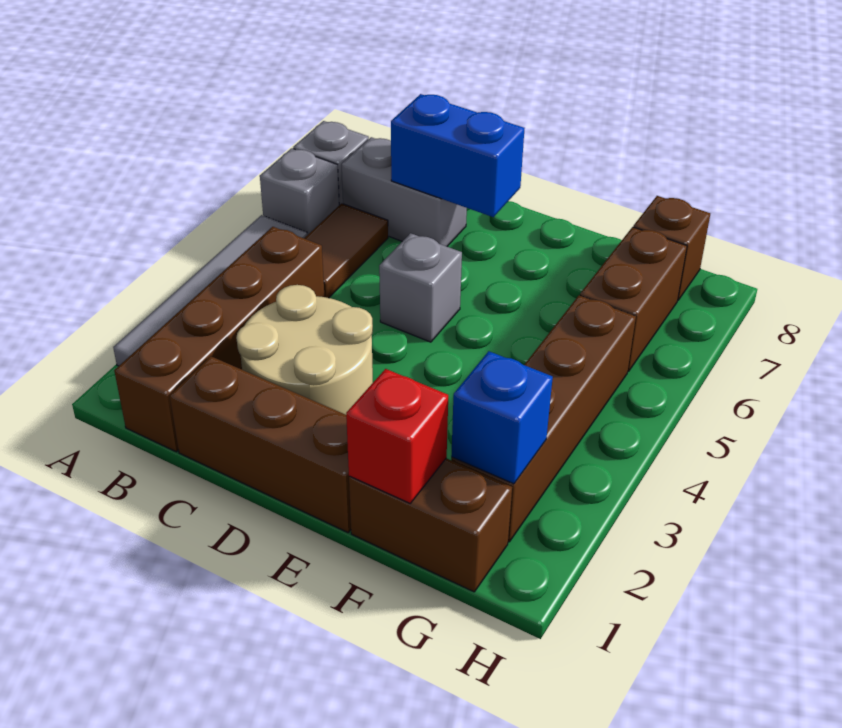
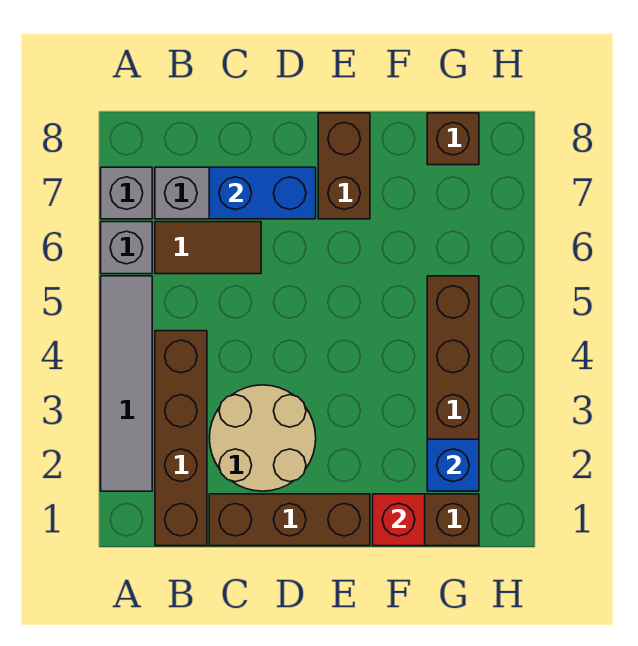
brown 1x2 tile [304,203,388,298] -> brown 1x2 tile turned to [155,222,261,274]
grey 1x1 brick [379,233,462,342] -> none
brown 1x2 brick [580,227,687,372] -> brown 1x2 brick moved to [318,113,370,219]

